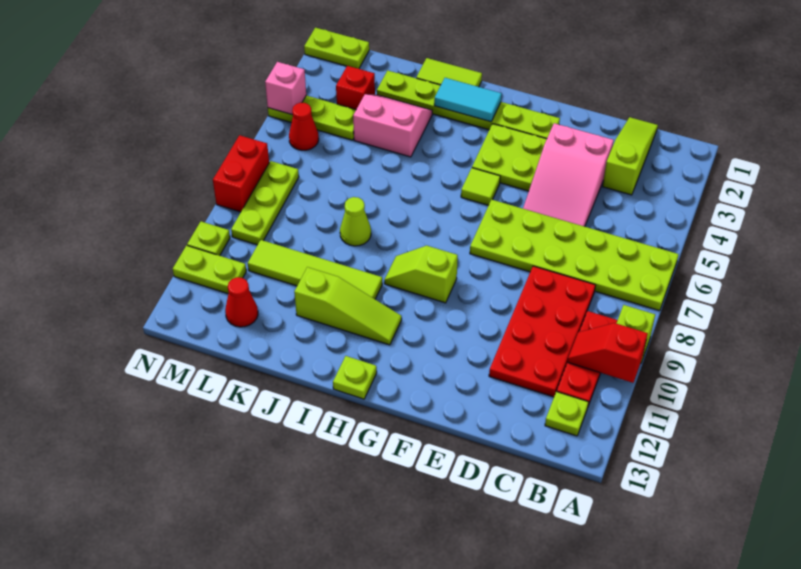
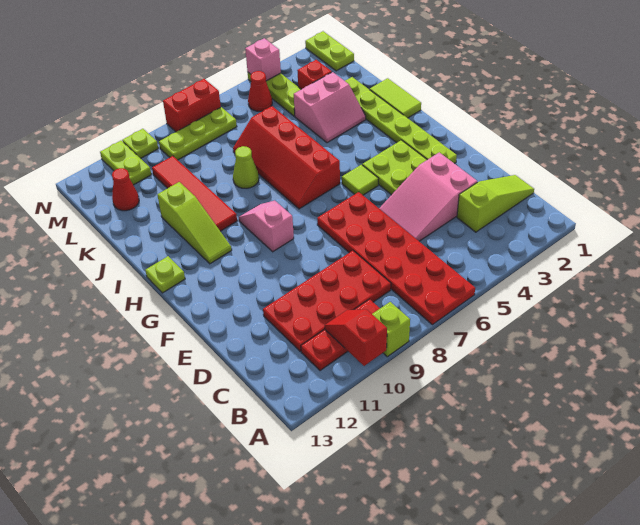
lime 2x6 plate [470,200,679,311] -> red 2x6 plate [317,192,475,325]
lime 1x1 plate [545,391,588,436] -> none
lime 1x2 slope [384,246,458,303] -> pink 1x2 slope [239,201,294,252]
cyan 1x2 tile [434,78,502,122] -> none
none -> red 2x4 slope [233,106,340,209]
lime 1x4 tile [248,240,382,299] -> red 1x4 tile [152,156,237,231]
pink 2x2 slope [353,94,432,157] -> pink 2x2 slope turned to [294,72,366,143]

